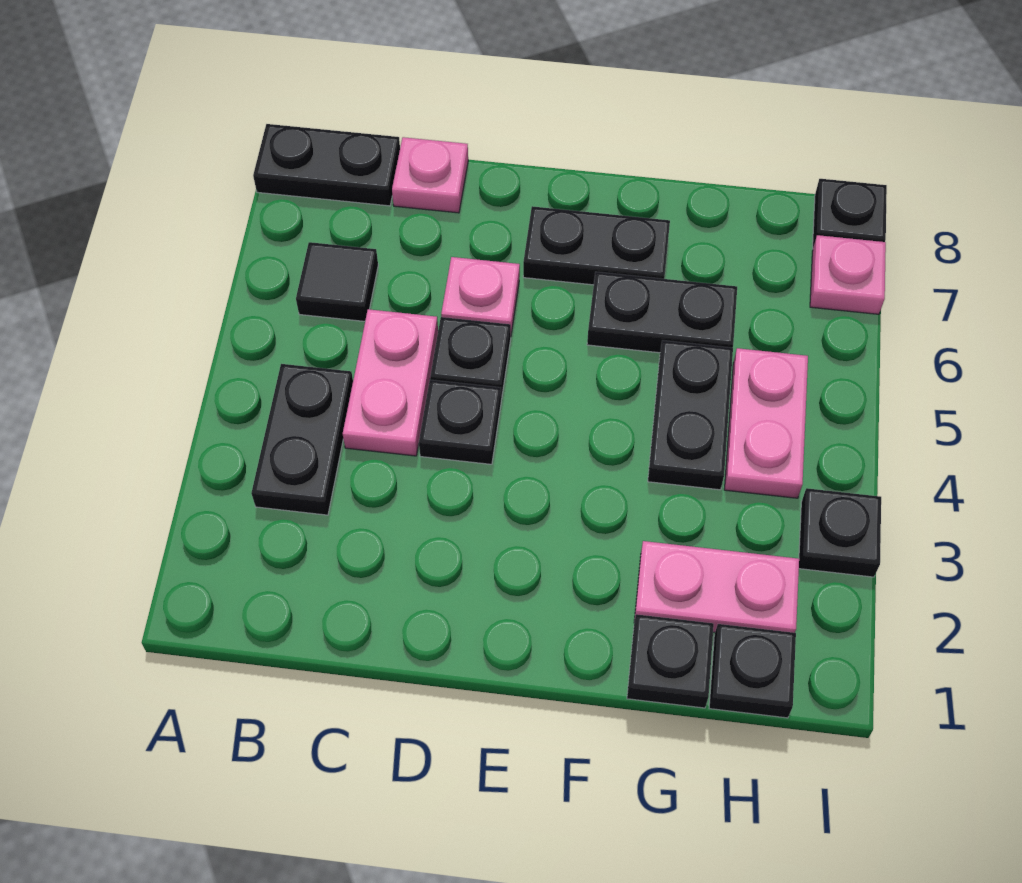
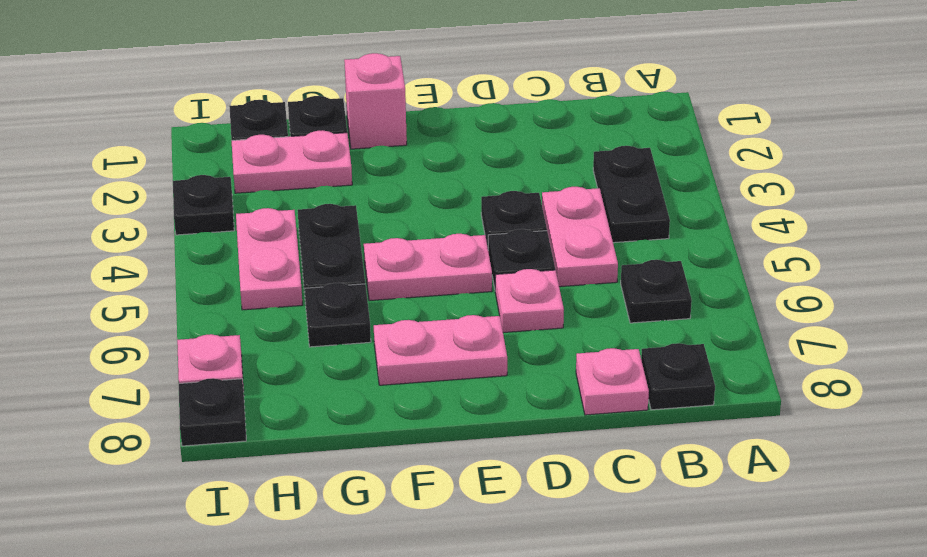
black 1x2 plate [253,124,400,206] -> black 1x1 plate [641,343,715,410]
black 1x1 tile [296,242,378,321] -> black 1x1 plate [621,260,692,323]
none -> pink 1x2 plate [364,234,492,301]
black 1x2 plate [523,206,670,285] -> pink 1x2 plate [374,315,507,385]
none -> pink 1x1 brick [344,53,407,149]
black 1x2 plate [587,272,737,353] -> black 1x1 plate [305,283,371,347]

